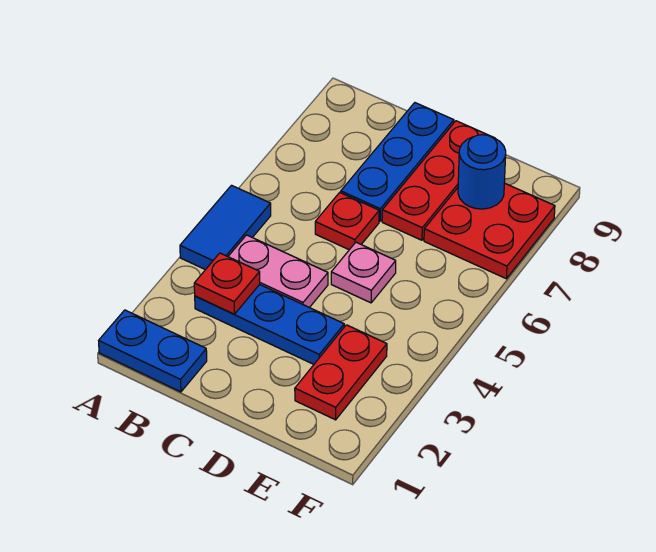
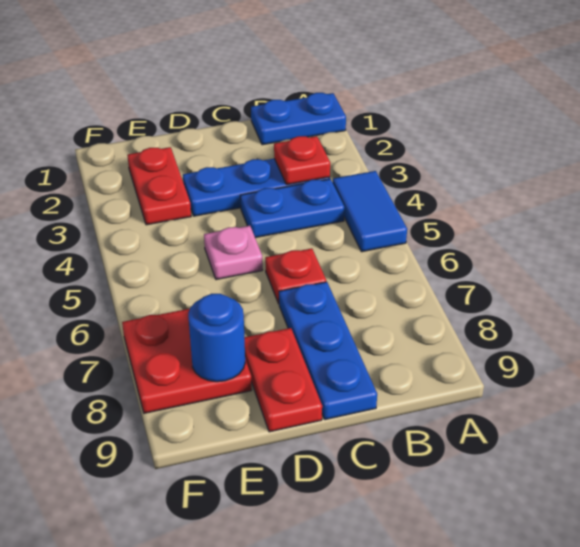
pink 1x2 plate [228,235,328,308] -> blue 1x2 plate [240,179,344,238]
red 1x3 plate [382,121,494,240] -> red 1x2 plate [244,328,322,432]

